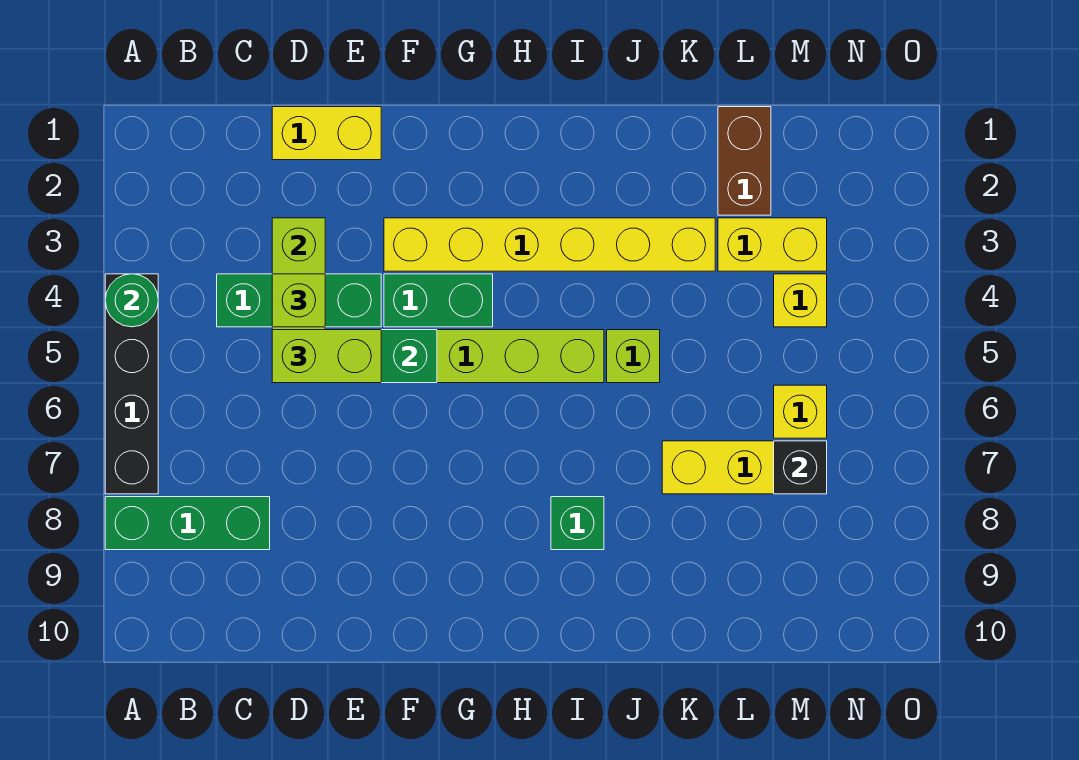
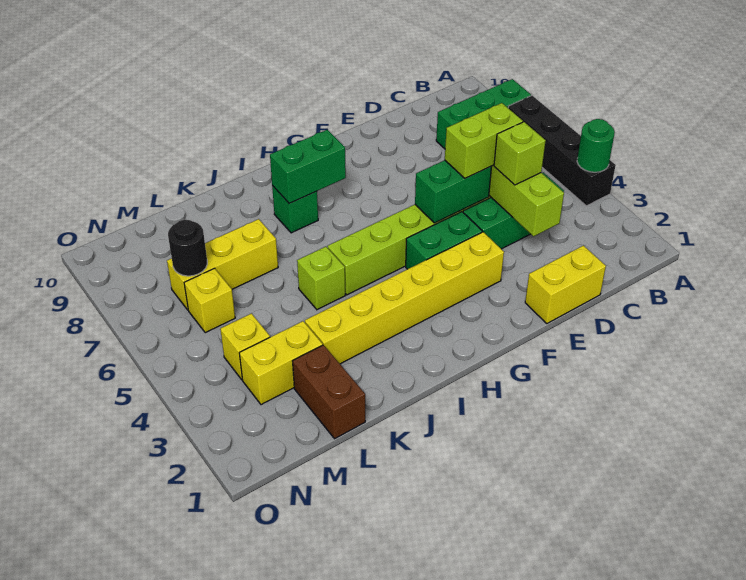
none -> green 1x2 brick [270,130,346,204]
black 1x1 brick [774,441,827,494] -> black 1x1 round brick [168,220,207,276]

